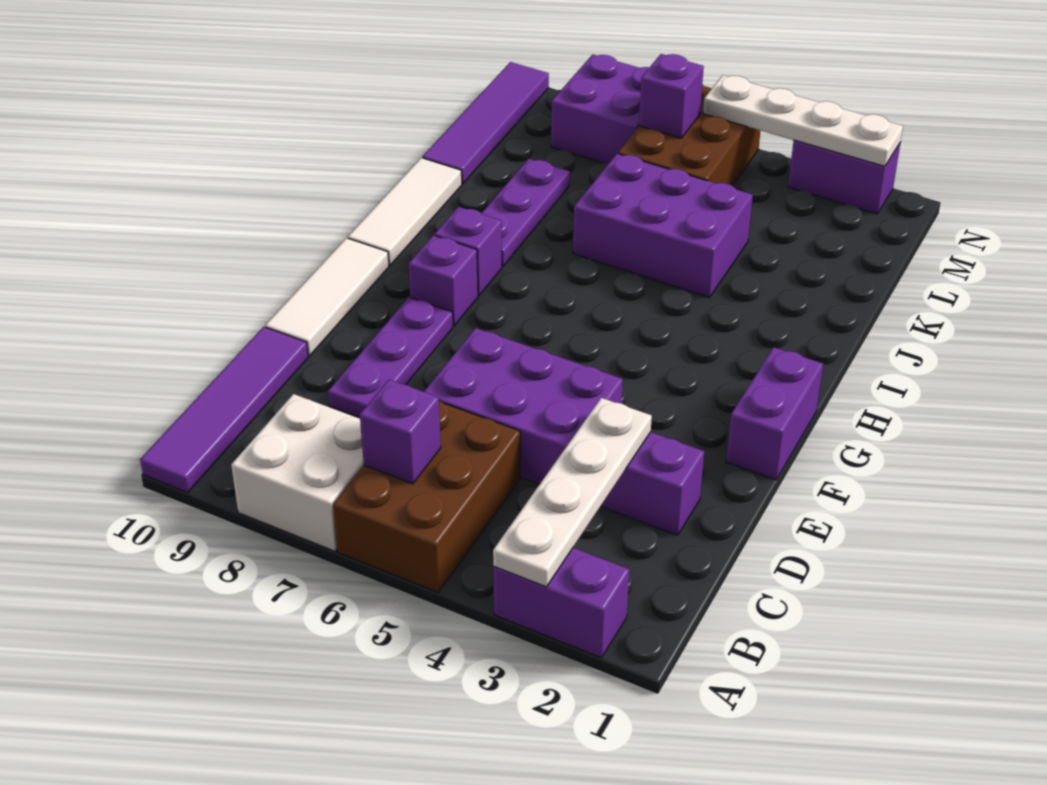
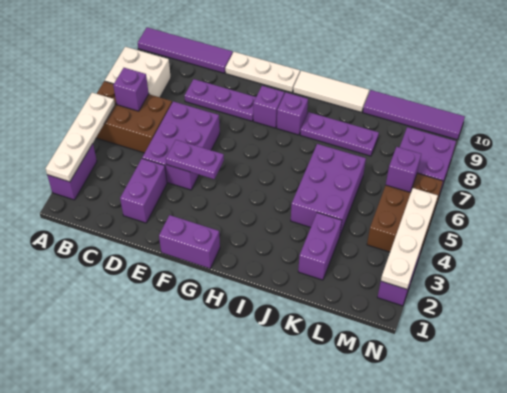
white 1x4 plate [493,398,652,587] -> white 1x4 plate turned to [46,93,115,182]
none -> purple 1x2 plate [166,140,224,179]
white 1x3 tile [265,238,389,356] -> white 1x3 plate [225,52,300,93]
none -> purple 1x2 brick [298,213,342,280]
brown 2x3 brick [618,84,760,186] -> brown 2x3 brick turned to [367,173,443,255]

